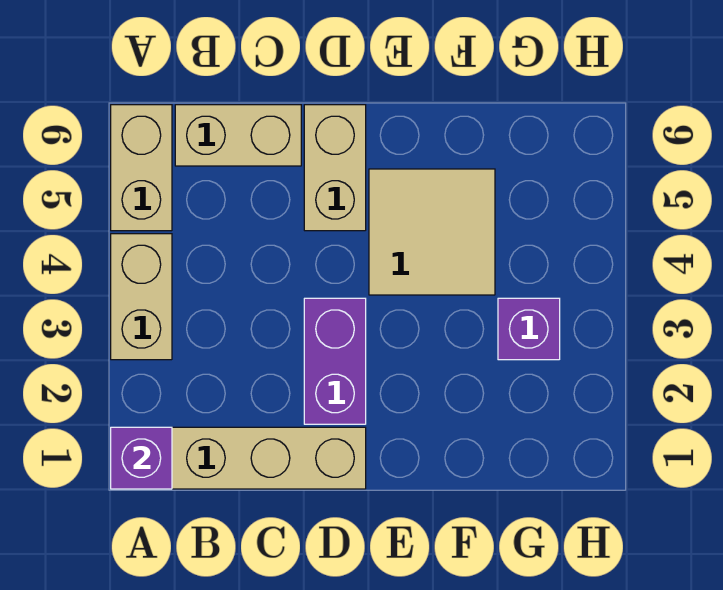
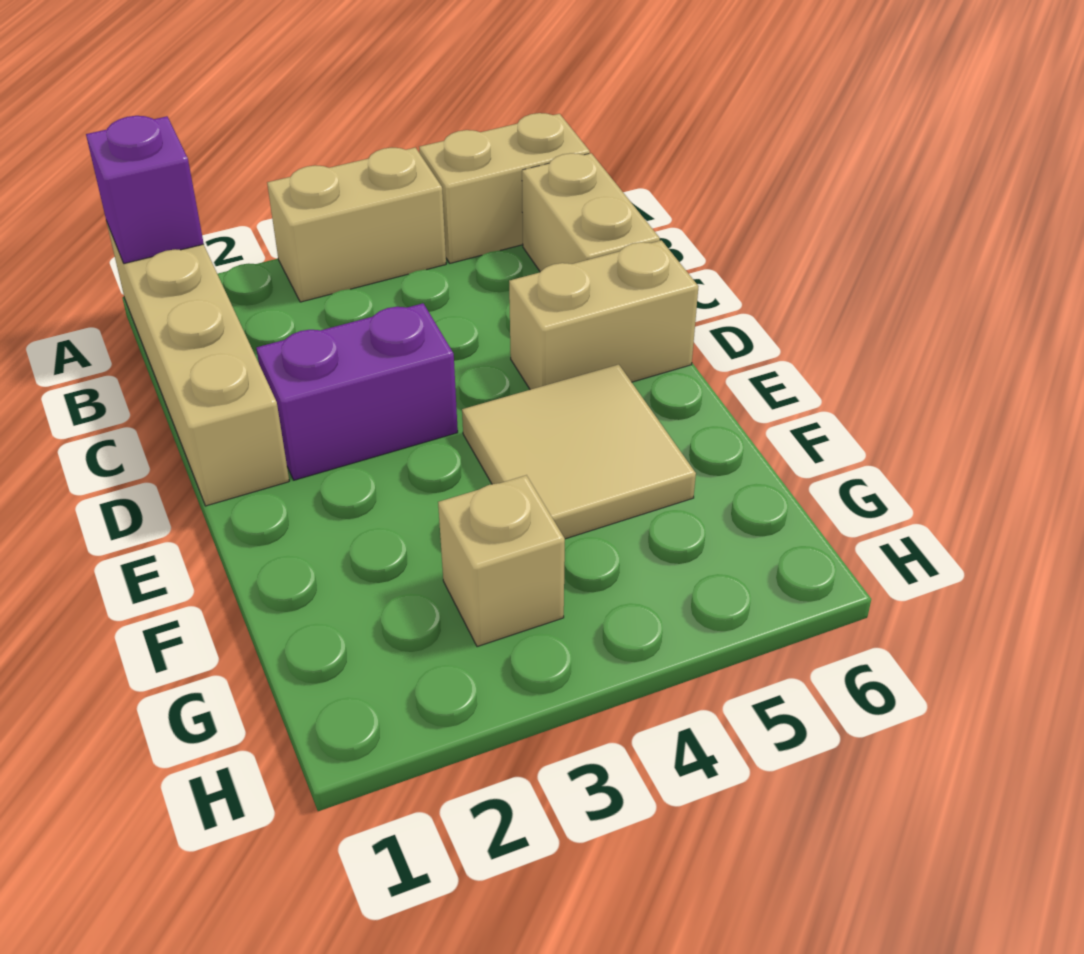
purple 1x1 brick [498,298,560,360] -> tan 1x1 brick [438,475,565,647]

